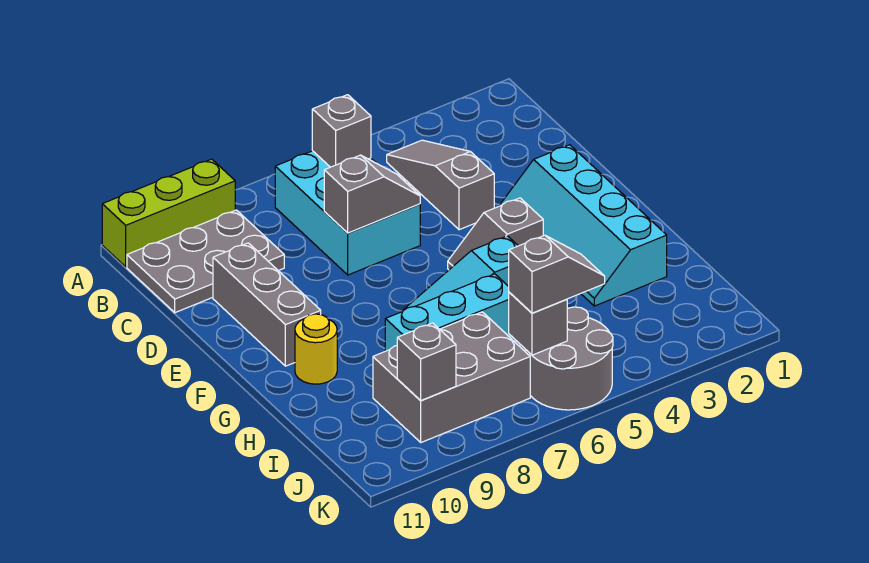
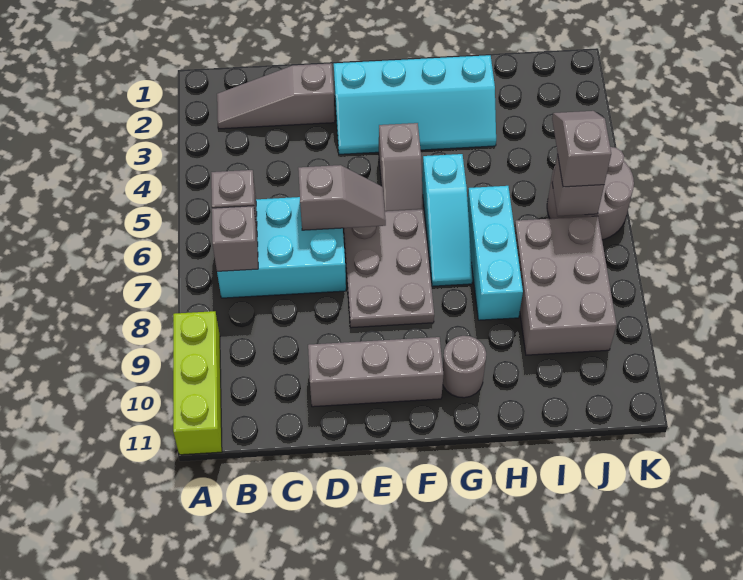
grey 1x3 slope [387,140,494,230] -> grey 1x3 slope moved to [217,63,335,129]
grey 2x3 plate [127,210,284,313] -> grey 2x3 plate moved to [344,209,434,328]
grey 1x2 slope [324,155,420,233] -> grey 1x2 slope turned to [298,165,386,230]
yellow 1x1 round brick [295,314,337,384] -> grey 1x1 round brick [443,336,486,398]
grey 1x1 brick [397,323,456,401] -> grey 1x1 brick moved to [212,206,258,271]

